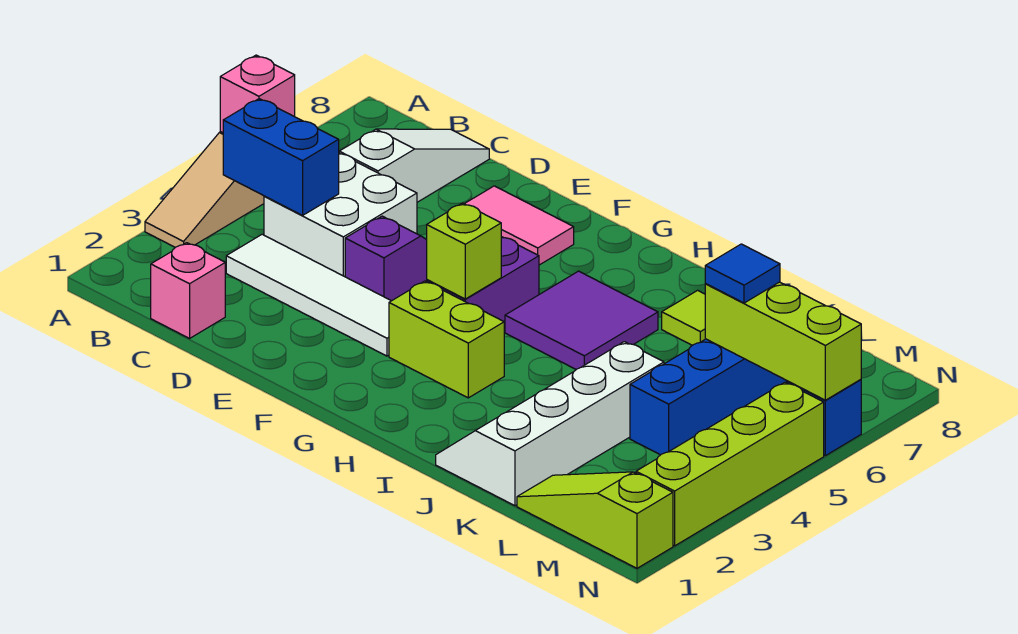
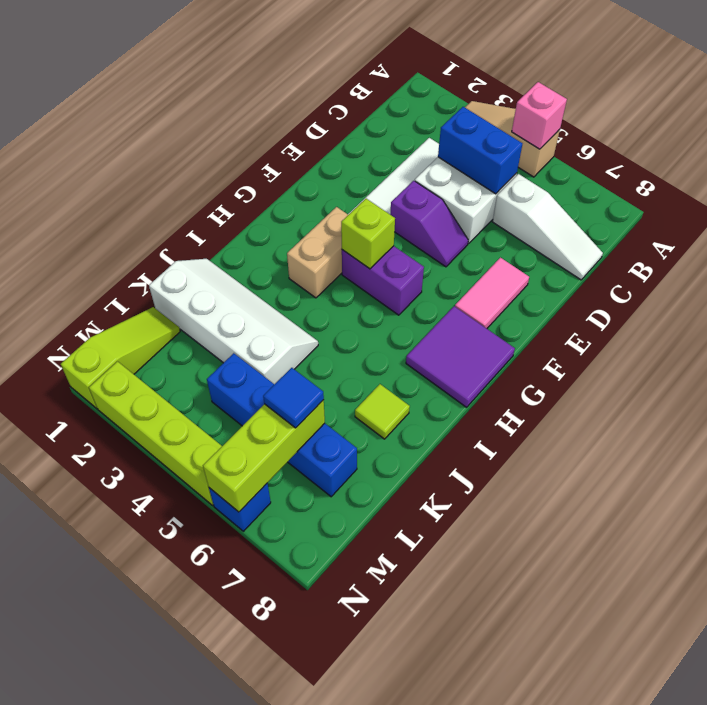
blue 1x2 brick [223,99,339,215] -> blue 1x2 brick turned to [438,107,523,194]
pink 1x1 brick [151,243,225,338] -> none
lime 1x2 brick [389,281,504,398] -> tan 1x2 brick [287,207,348,298]
purple 2x2 tile [505,271,658,369] -> purple 2x2 tile moved to [406,306,515,407]

